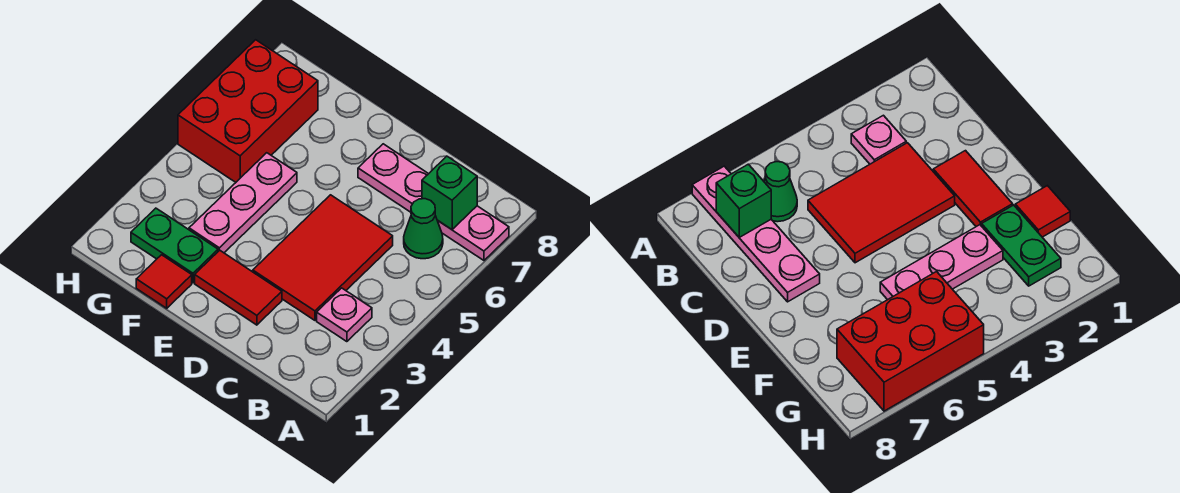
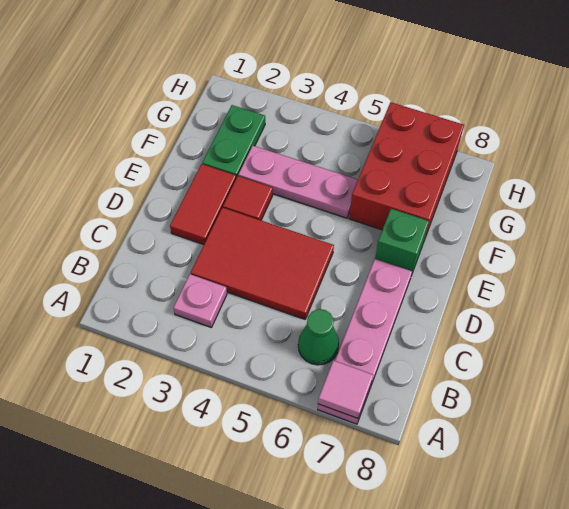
none -> pink 1x1 tile [318,360,373,418]
green 1x1 brick [422,156,477,230] -> green 1x1 brick moved to [375,209,429,273]
red 1x1 tile [136,255,192,308] -> red 1x1 tile moved to [223,176,273,220]
red 2x3 brick [178,40,318,182] -> red 2x3 brick turned to [349,102,464,240]

